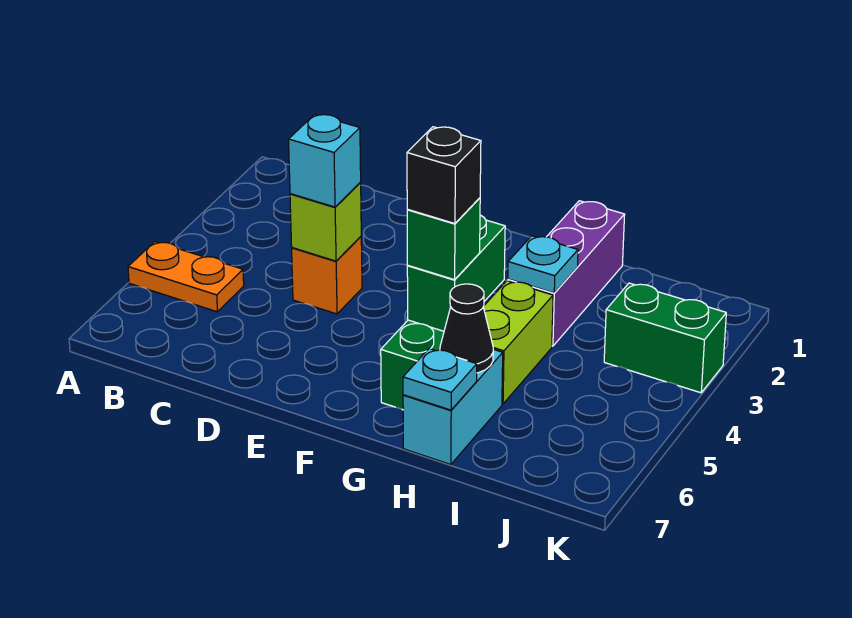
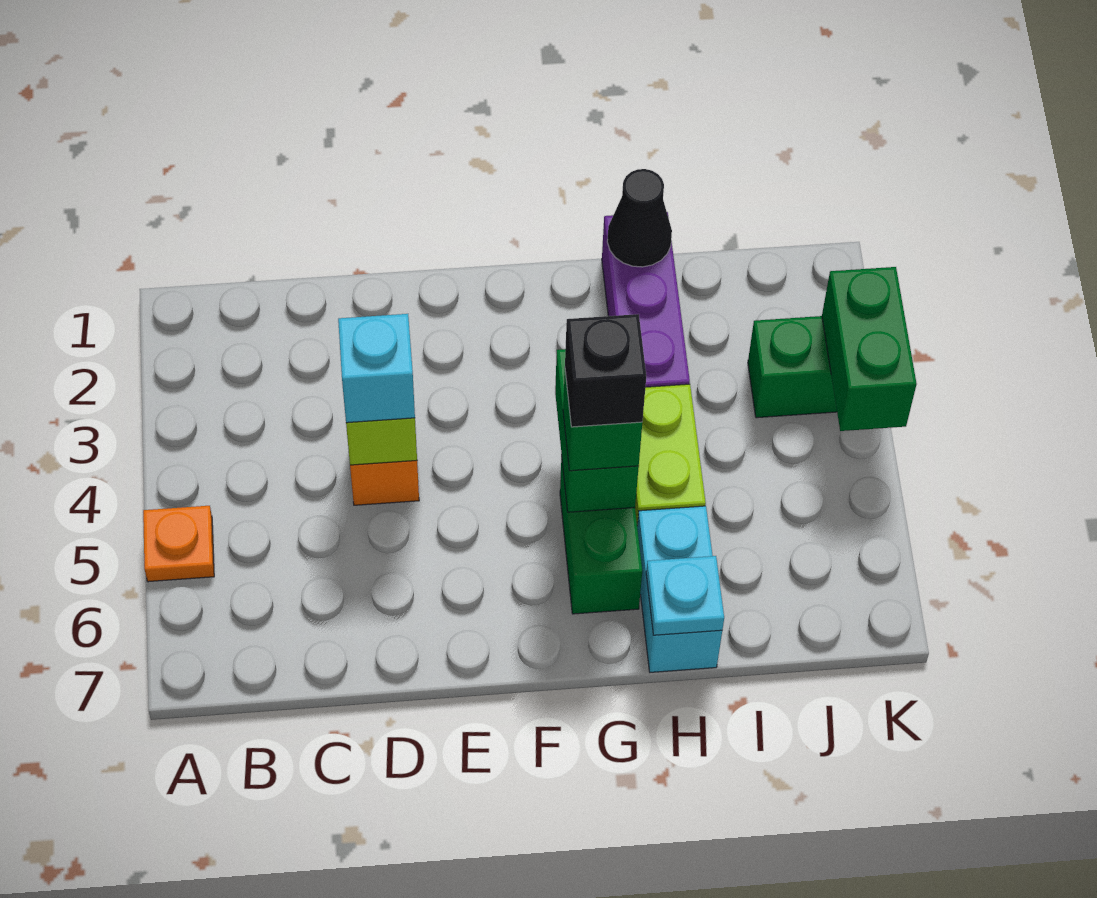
orange 1x2 plate [128,242,244,312] -> orange 1x1 plate [143,506,214,582]
cyan 1x1 plate [508,236,578,293] -> none
black 1x1 cone [440,284,493,373] -> black 1x1 cone moved to [607,169,672,267]
none -> green 1x2 brick [822,267,917,431]

